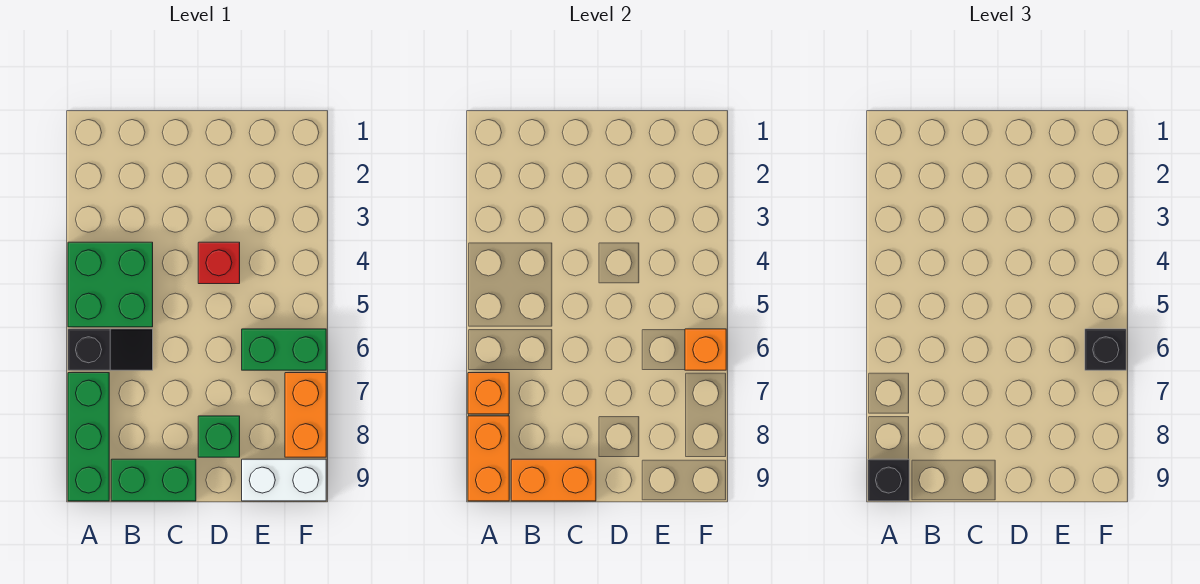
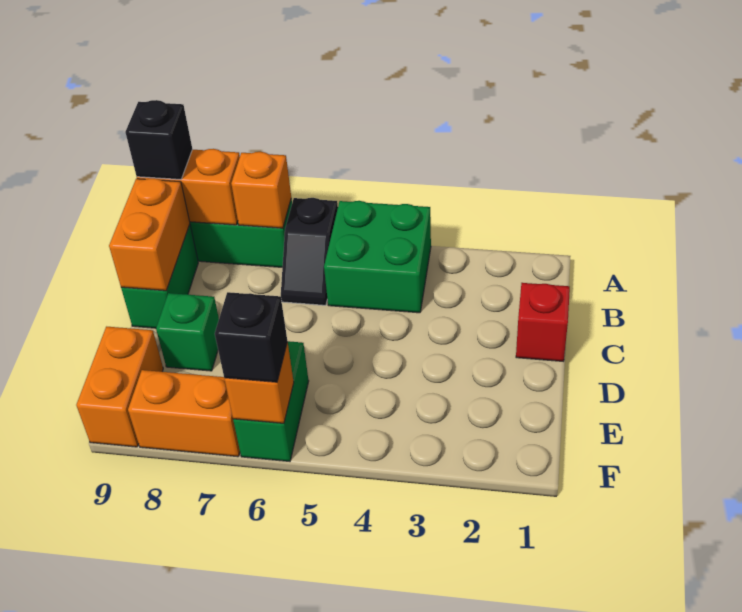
red 1x1 brick [198,242,240,284] -> red 1x1 brick moved to [516,283,570,361]
white 1x2 brick [242,459,326,501] -> orange 1x2 brick [76,327,163,447]

